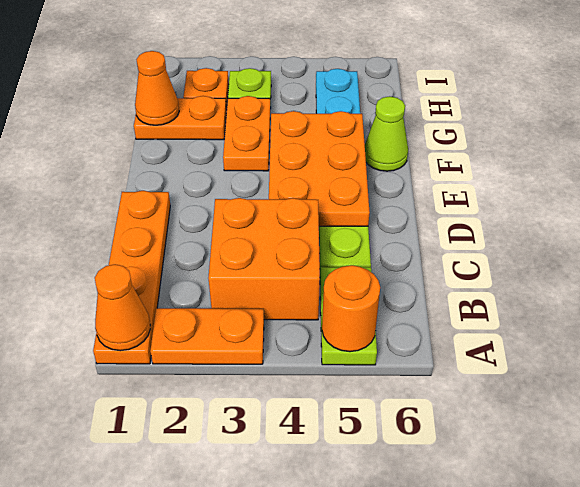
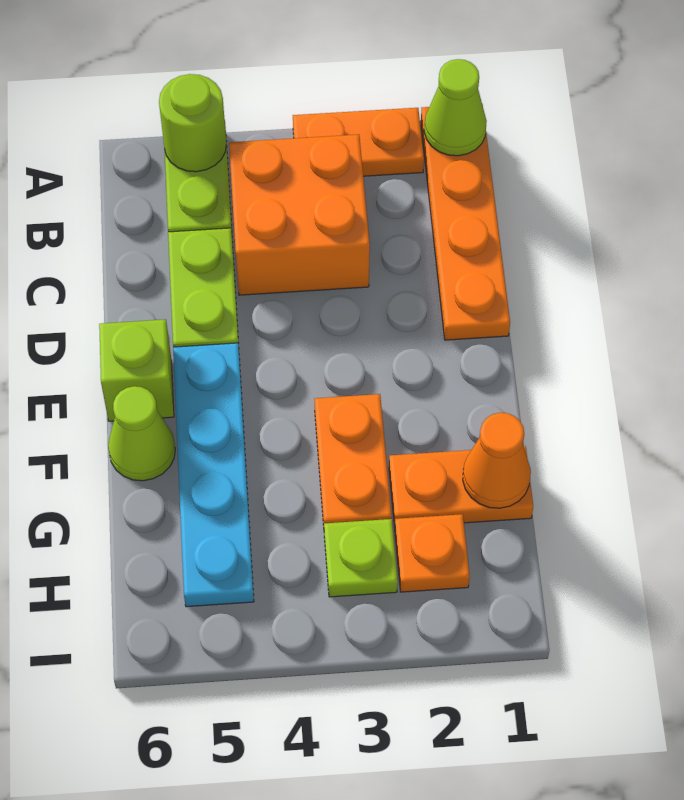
orange 1x1 cone [95,264,150,351] -> lime 1x1 cone [424,59,487,156]
orange 1x1 round brick [322,265,380,352] -> lime 1x1 round brick [159,74,226,172]
orange 2x3 plate [269,111,370,226] -> none
none -> lime 1x1 brick [99,319,174,421]

